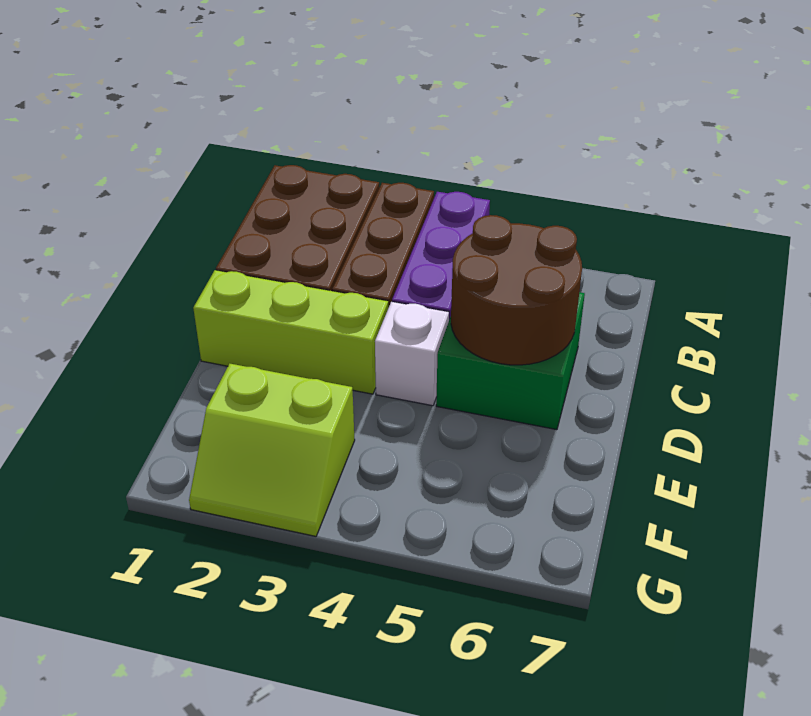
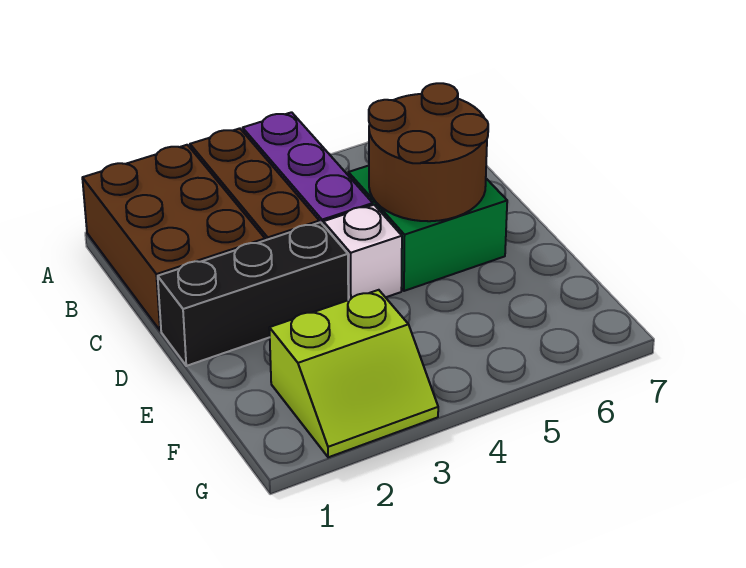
lime 1x3 brick [193,270,388,394] -> black 1x3 brick [158,222,348,366]

